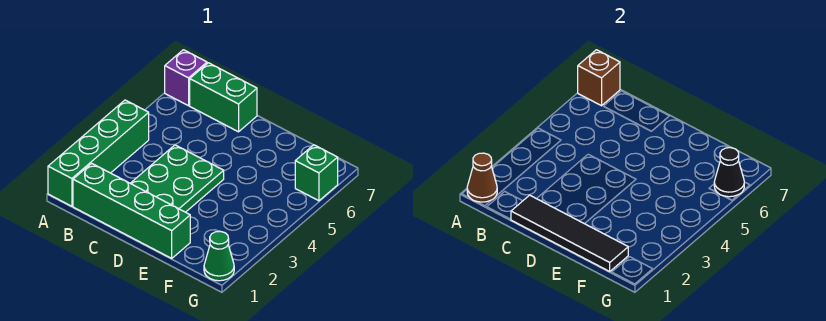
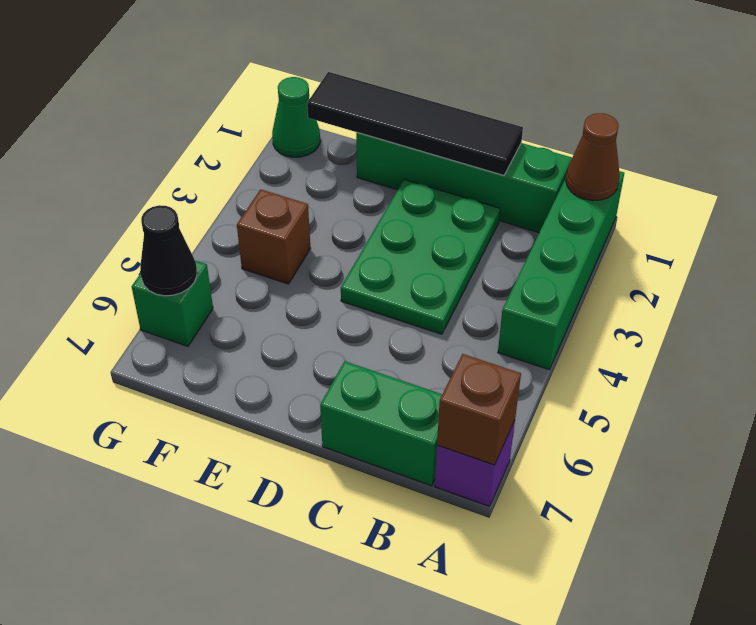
none -> brown 1x1 brick [237,189,311,284]

